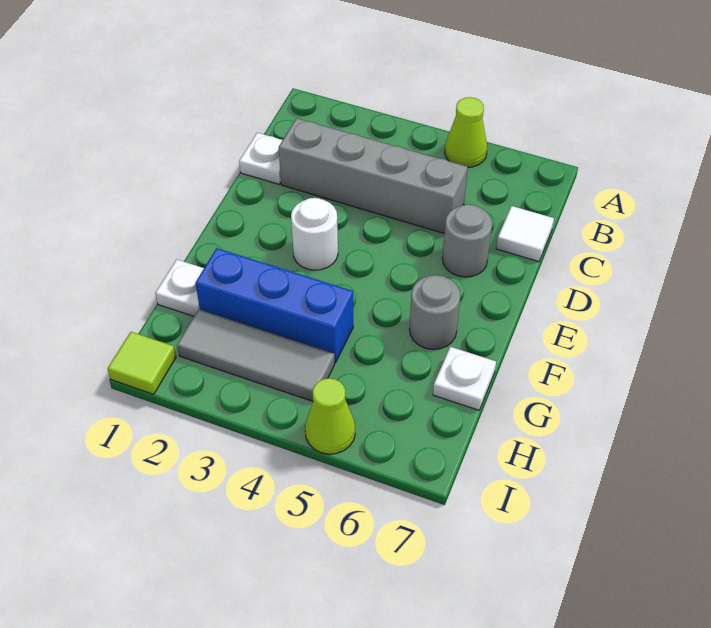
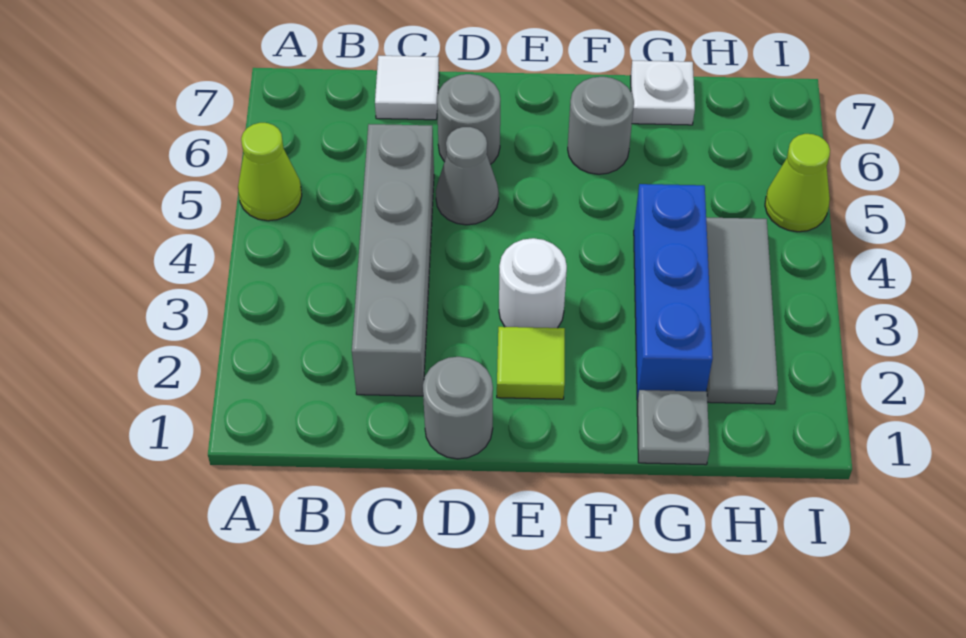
white 1x1 plate [239,133,282,184] -> none
none -> grey 1x1 round brick [423,357,493,459]
none -> grey 1x1 cone [436,127,499,225]
white 1x1 plate [155,260,204,316] -> grey 1x1 plate [637,390,709,465]
lime 1x1 tile [108,332,176,394] -> lime 1x1 tile moved to [497,327,565,399]

